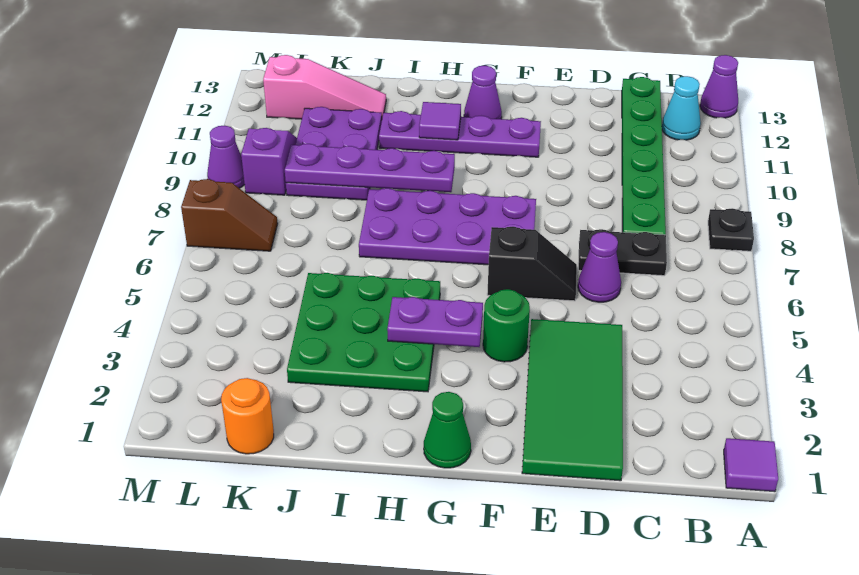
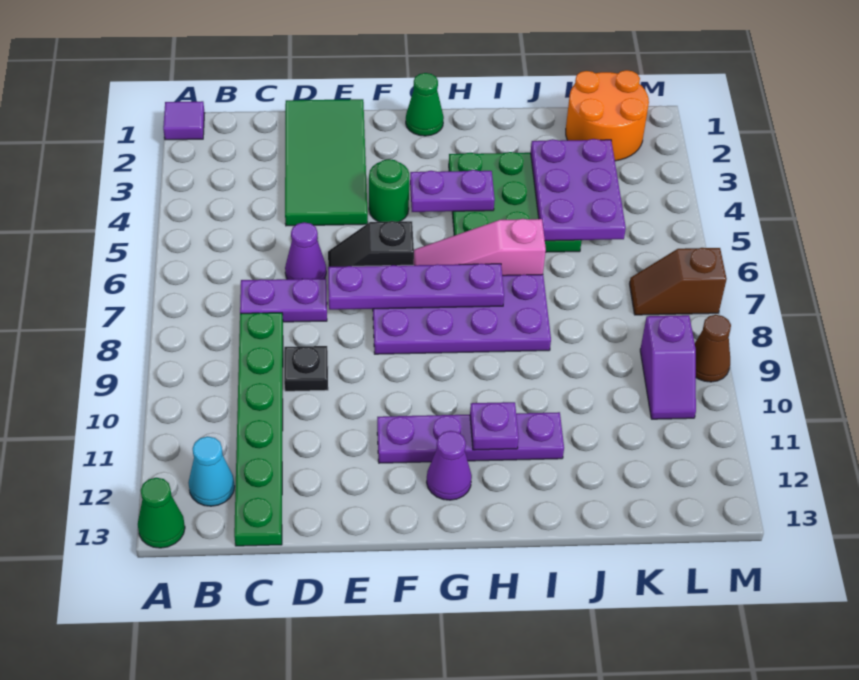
black 1x1 plate [708,208,754,251] -> black 1x1 plate moved to [284,346,328,391]
purple 1x1 cone [700,55,738,118] -> green 1x1 cone [138,478,185,548]
black 1x2 plate [578,229,667,276] -> purple 1x2 plate [240,279,327,322]
purple 1x4 plate [285,144,455,192] -> purple 1x4 plate moved to [328,264,504,310]
purple 1x1 tile [419,102,461,140] -> purple 1x1 plate [470,402,519,450]
purple 2x3 plate [286,107,382,200] -> purple 2x3 plate moved to [531,139,626,241]
pink 1x3 slope [263,55,386,119] -> pink 1x3 slope moved to [414,219,546,275]
orange 1x1 round brick [221,378,274,454] -> orange 2x2 round brick [566,70,649,161]
purple 1x1 cone [207,126,245,188] -> brown 1x1 cone [695,315,731,382]

